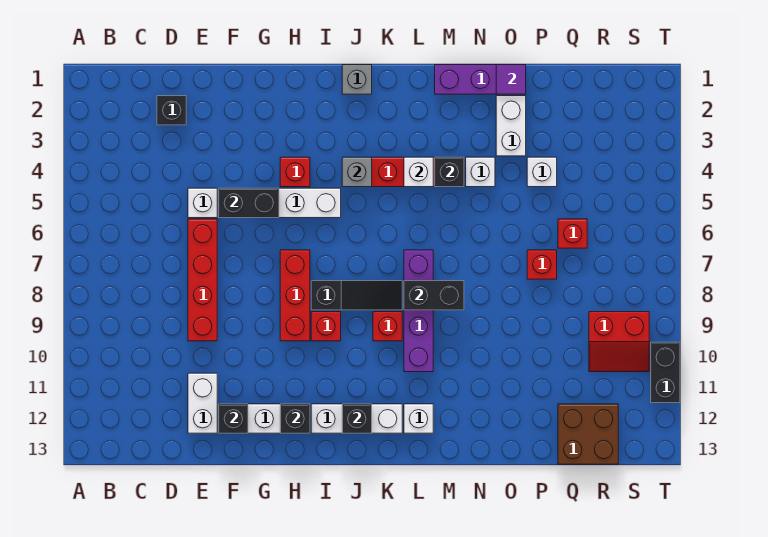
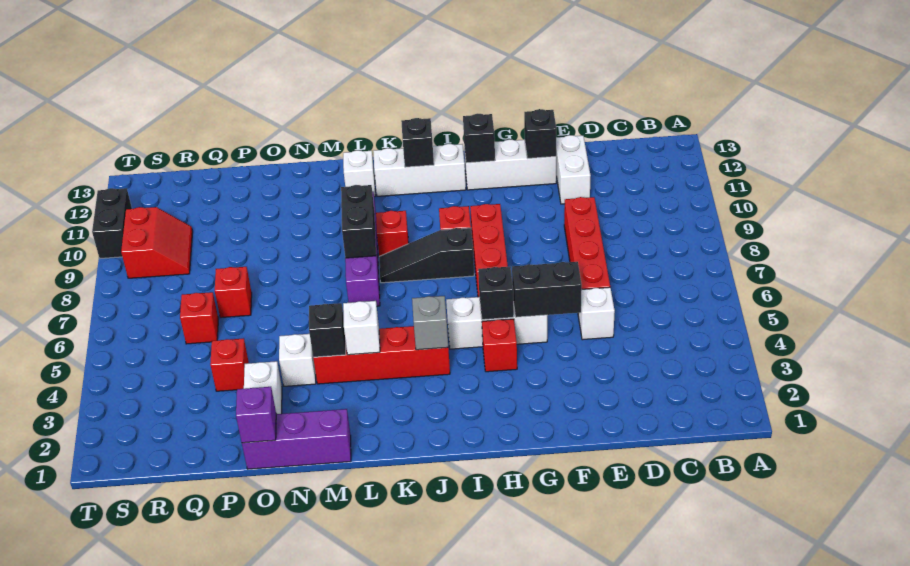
black 1x1 brick [157,96,186,125] -> black 1x1 brick moved to [478,267,514,320]
grey 1x1 brick [342,65,372,94] -> none
black 1x2 brick [404,281,464,310] -> black 1x2 brick turned to [341,185,376,258]
purple 1x1 tile [496,65,526,94] -> purple 1x1 brick [236,387,276,443]
white 1x1 brick [527,157,557,187] -> red 1x1 brick [210,338,249,391]
brown 2x2 brick [558,404,618,464] -> none
red 2x2 slope [589,312,649,372] -> red 2x2 slope turned to [121,207,193,278]

